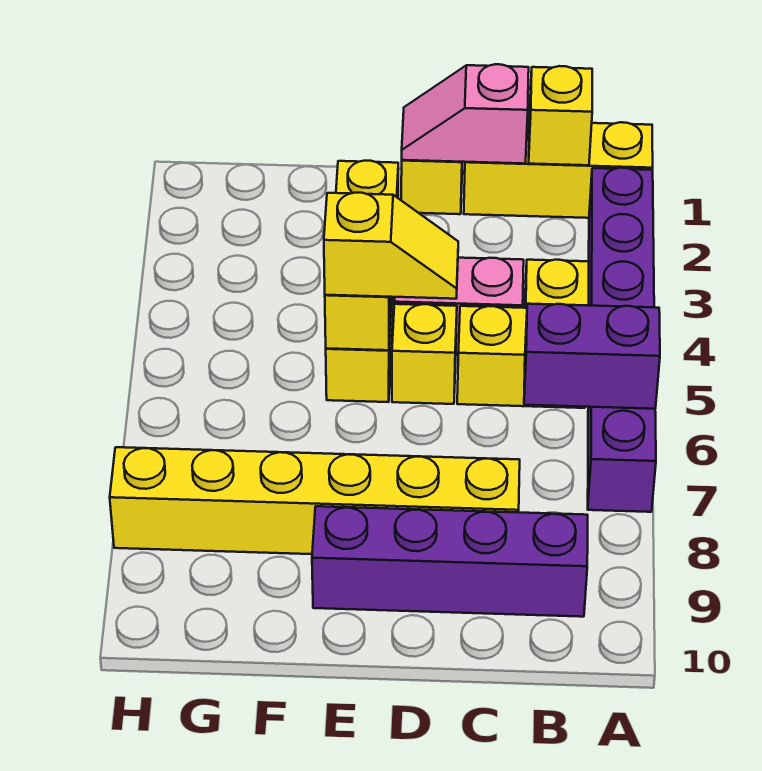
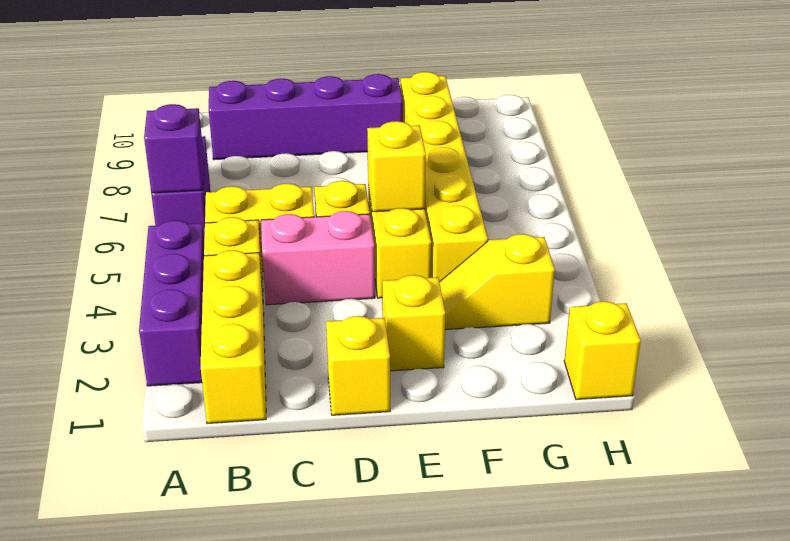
yellow 1x3 brick [464,121,653,218] -> yellow 1x3 brick turned to [201,250,266,424]
purple 1x2 brick [524,304,660,409] -> purple 1x1 brick [144,104,204,193]
yellow 1x1 brick [529,66,592,165] -> yellow 1x1 brick moved to [564,301,641,400]
pink 1x2 slope [402,64,529,164] -> none
yellow 1x6 brick [110,447,520,554] -> yellow 1x6 brick turned to [400,72,488,282]
yellow 1x2 slope [324,193,458,299] -> yellow 1x2 slope moved to [440,234,555,330]

